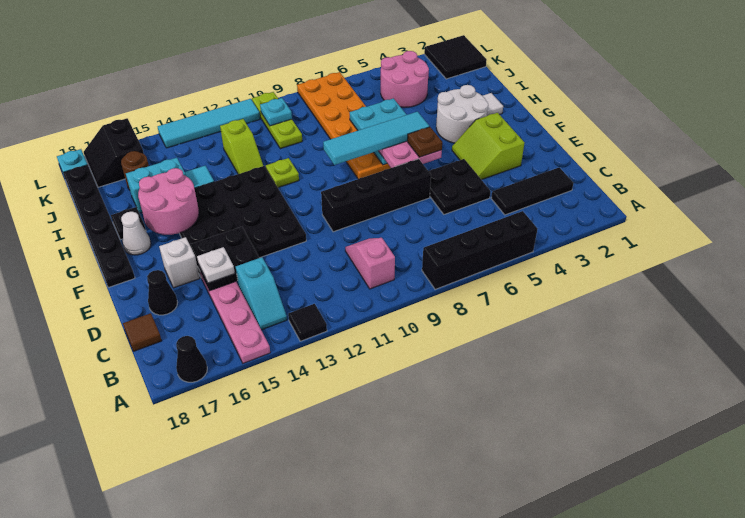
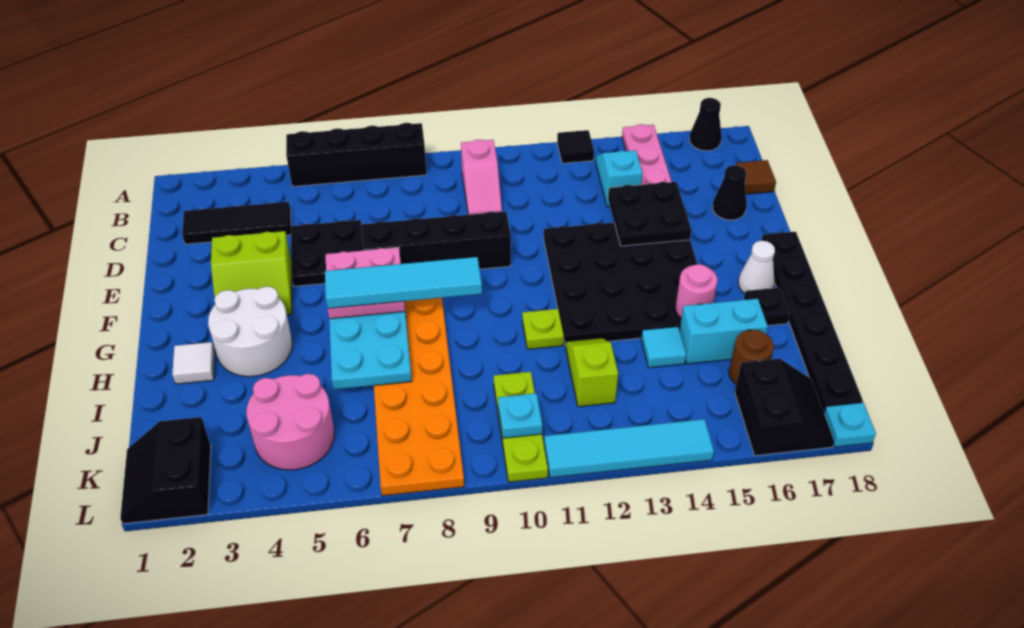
white 1x1 plate [197,247,235,283] -> none
lime 2x2 slope [452,113,524,180] -> lime 2x2 slope turned to [211,231,292,315]
white 1x1 brick [159,237,200,288] -> none
brown 1x1 plate [407,127,442,157] -> none
pink 2x2 round brick [138,168,199,235] -> pink 1x1 round brick [676,264,717,318]
black 2x2 tile [424,35,487,79] -> black 2x2 slope [120,417,211,524]

